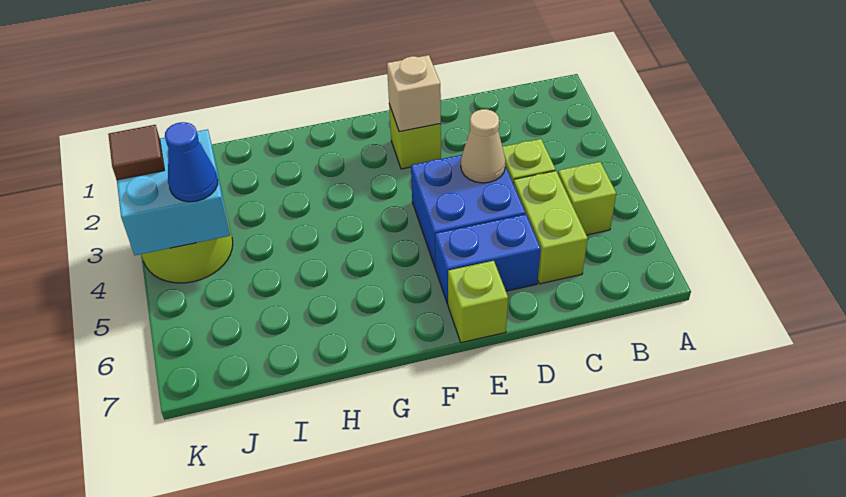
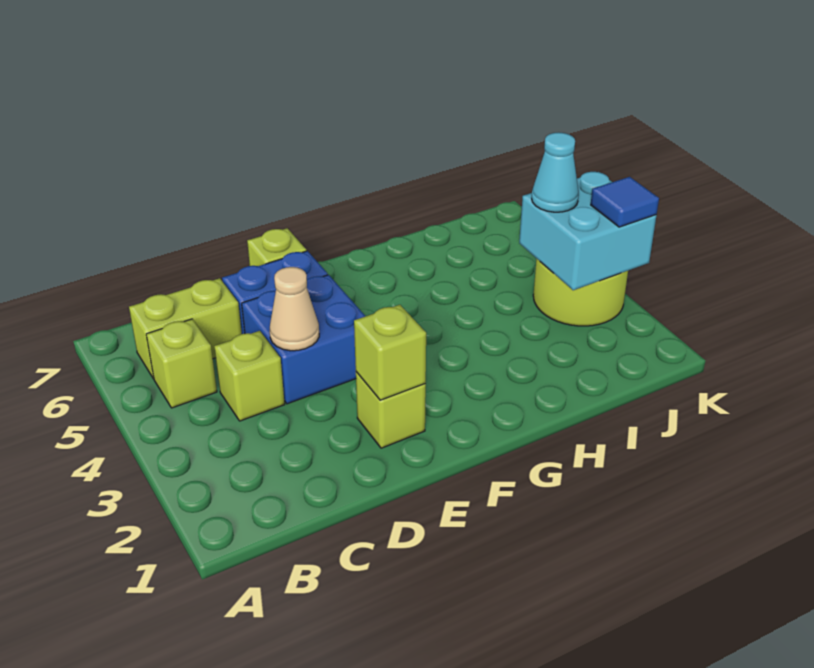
lime 1x2 brick [513,171,588,284] -> lime 1x2 brick turned to [129,278,242,379]
tan 1x1 brick [387,55,441,132] -> lime 1x1 brick [354,305,426,400]
blue 1x1 cone [165,122,218,202] -> cyan 1x1 cone [532,132,579,212]
brown 1x1 tile [108,125,164,180] -> blue 1x1 tile [591,177,659,227]

